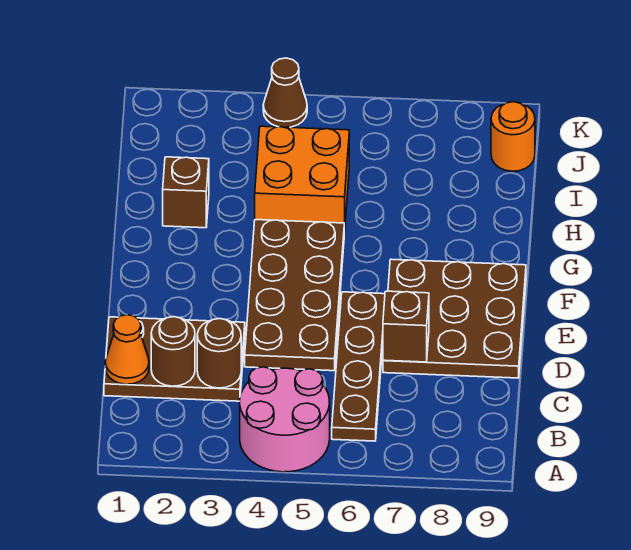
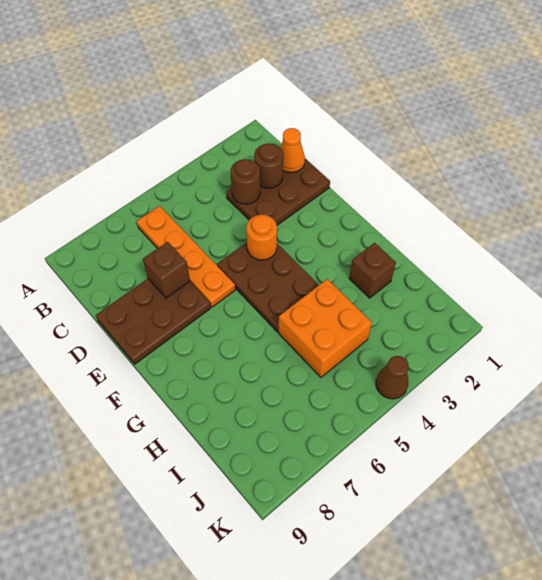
pink 2x2 round brick [240,367,330,472] -> none
brown 1x4 plate [332,292,385,441] -> orange 1x4 plate [137,206,235,307]
brown 2x4 plate [245,220,344,371] -> brown 2x3 plate [217,243,319,332]
brown 3x3 plate [383,259,526,378] -> brown 2x3 plate [96,279,211,364]
orange 1x1 round brick [491,102,535,171] -> orange 1x1 round brick moved to [246,215,277,260]

